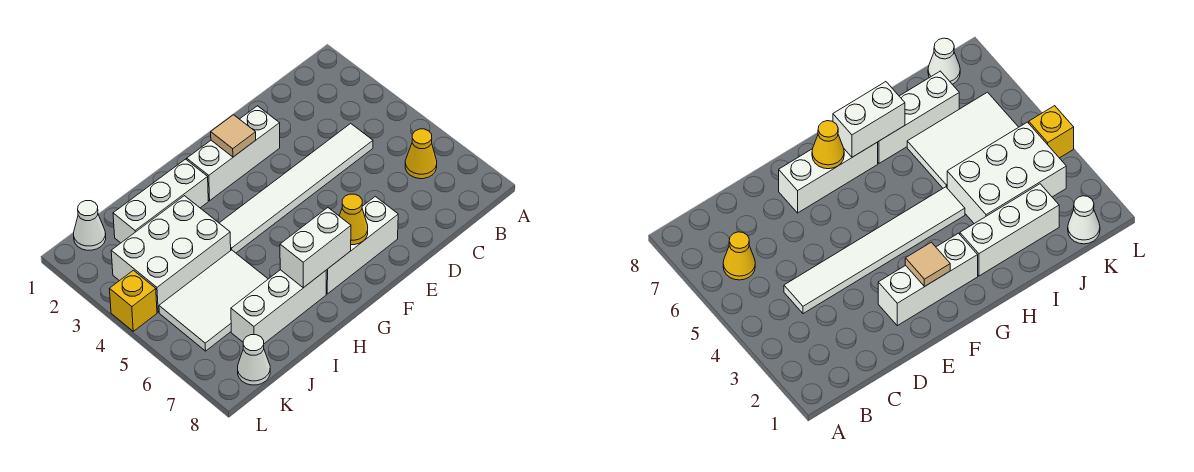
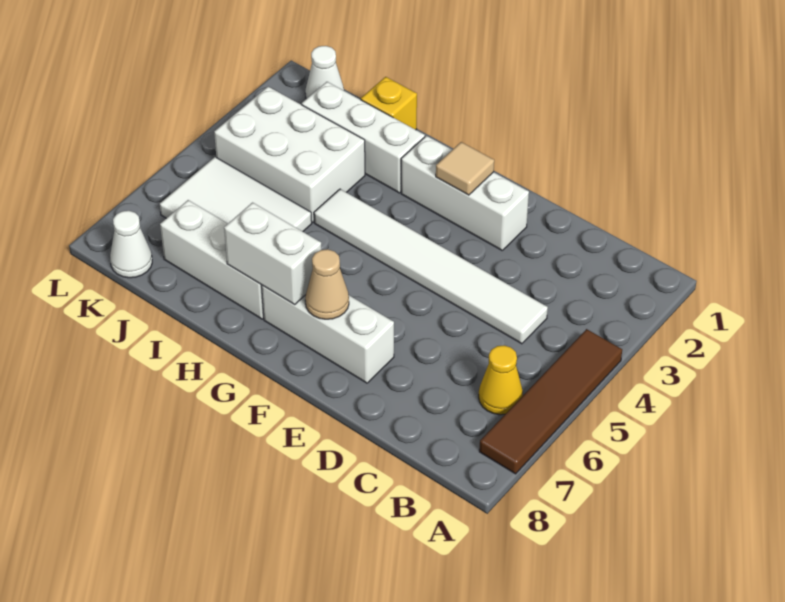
none -> brown 1x4 tile [479,329,622,474]
yellow 1x1 cone [339,194,368,245] -> tan 1x1 cone [305,249,349,319]
yellow 1x1 brick [110,270,157,331] -> yellow 1x1 brick moved to [361,77,417,130]

